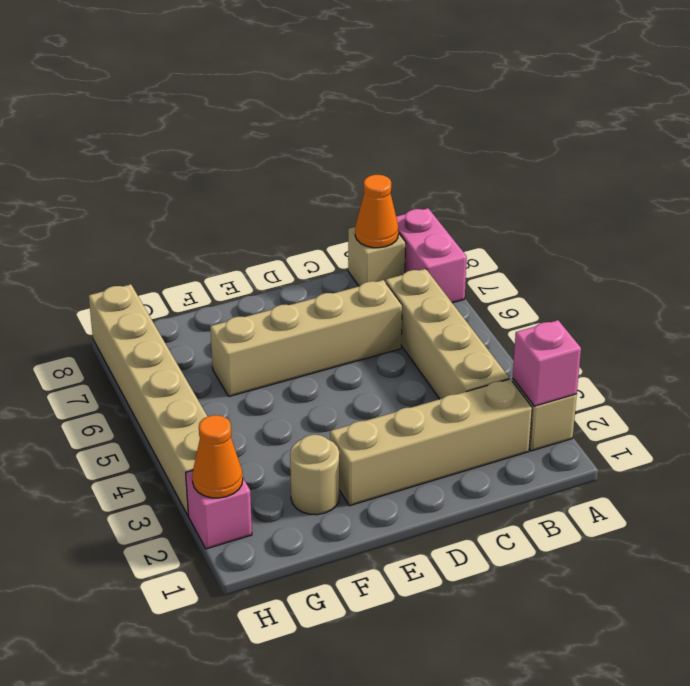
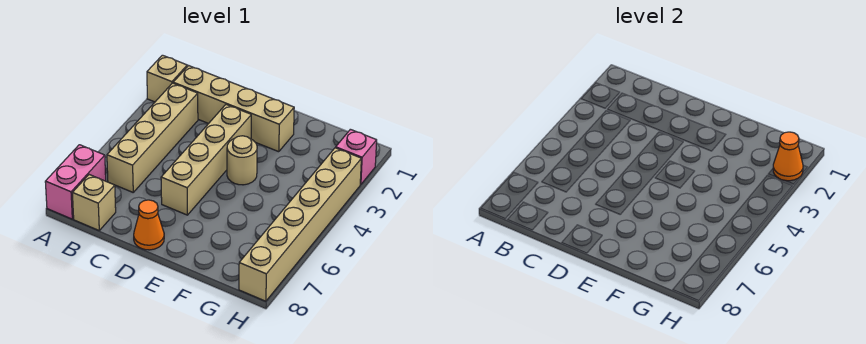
pink 1x1 brick [513,320,581,406] -> none
orange 1x1 cone [355,175,398,248] -> orange 1x1 cone moved to [134,200,164,250]
tan 1x4 brick [210,280,402,396] -> tan 1x4 brick turned to [161,105,251,215]
tan 1x1 round brick [290,435,339,515] -> tan 1x1 round brick moved to [227,136,257,185]

